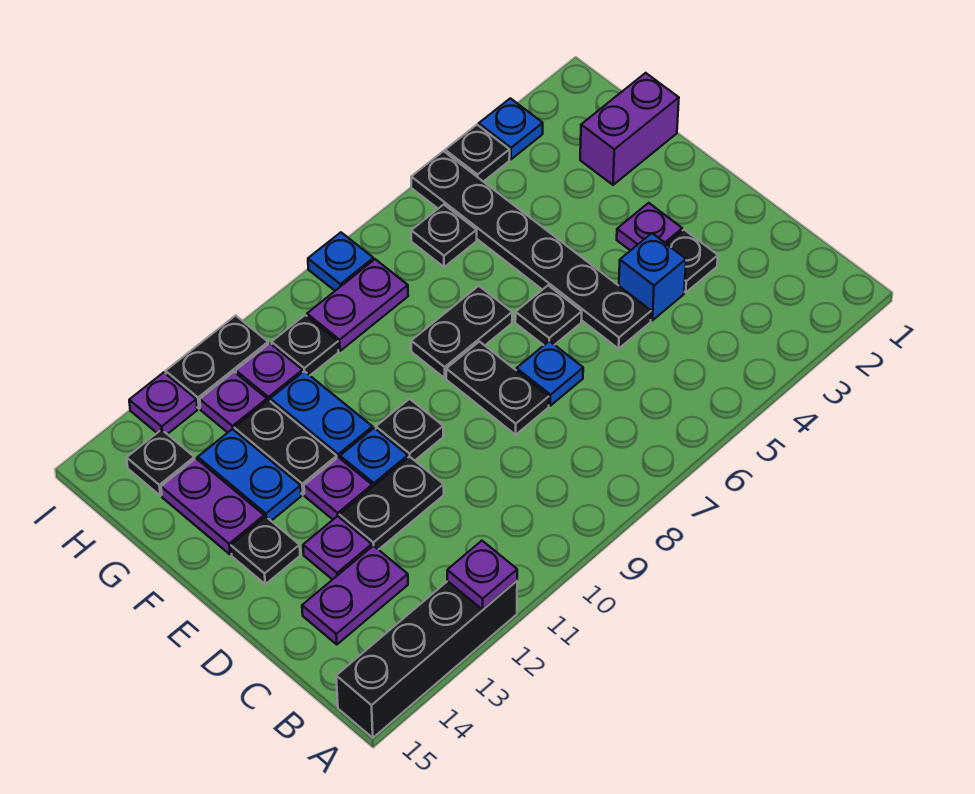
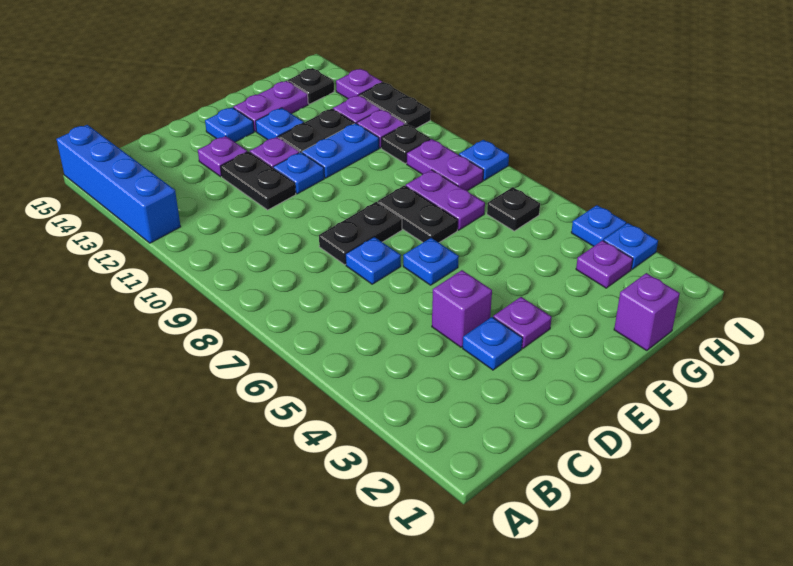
black 1x4 brick [336,581,517,738] -> blue 1x4 brick [56,125,181,243]
purple 1x1 plate [447,541,517,610] -> purple 1x1 plate moved to [576,241,633,288]
purple 1x2 plate [302,546,408,645] -> purple 1x2 plate moved to [406,170,485,230]
black 1x1 plate [667,230,718,292] -> blue 1x1 plate [463,317,523,370]
blue 1x1 brick [619,233,686,320] -> purple 1x1 brick [432,270,492,347]
black 1x6 plate [411,151,651,349] -> none
black 1x1 plate [515,286,582,345] -> blue 1x1 plate [403,238,459,285]
black 1x1 plate [376,399,443,460] -> none
black 1x1 plate [231,517,300,584] -> blue 1x1 plate [205,107,254,142]
blue 1x2 plate [198,429,301,521] -> blue 1x1 plate [256,108,304,140]
purple 1x2 brick [580,73,679,185] -> purple 1x1 brick [614,273,680,351]
black 1x1 plate [445,125,510,182] -> blue 1x1 plate [571,205,626,246]

